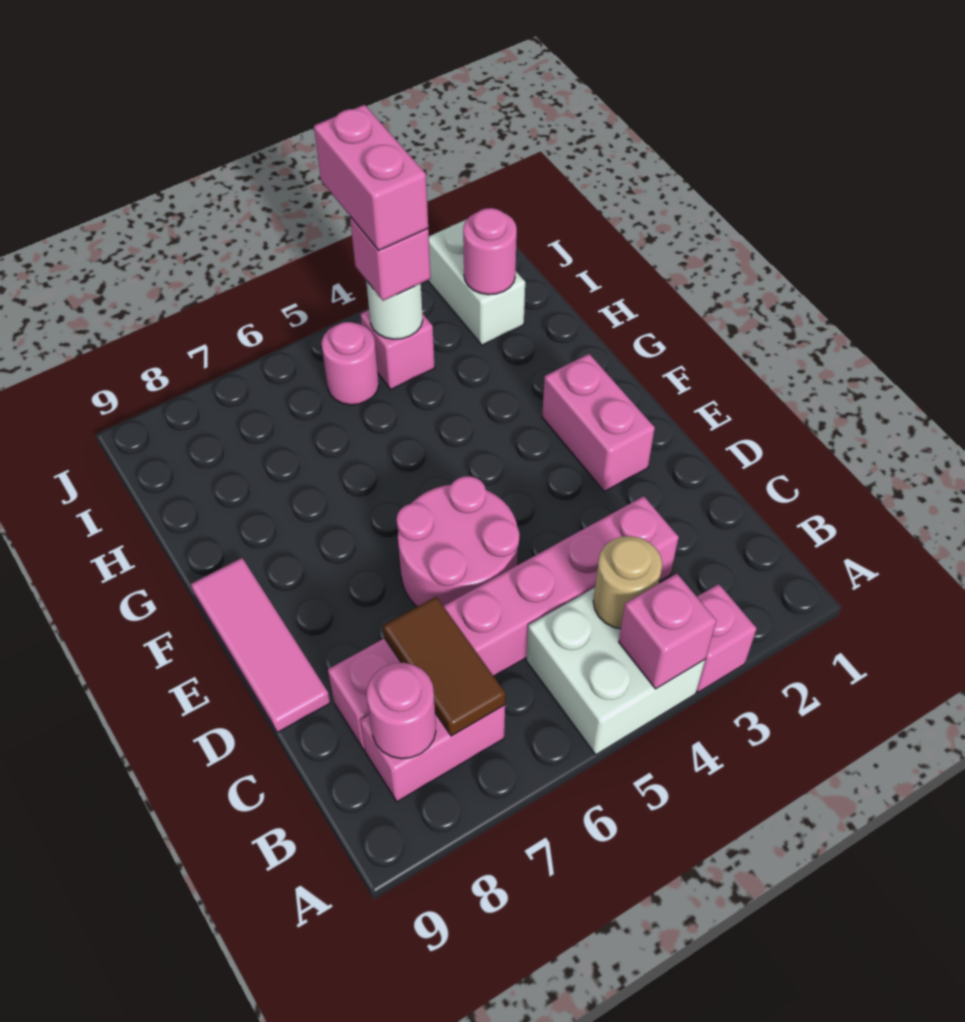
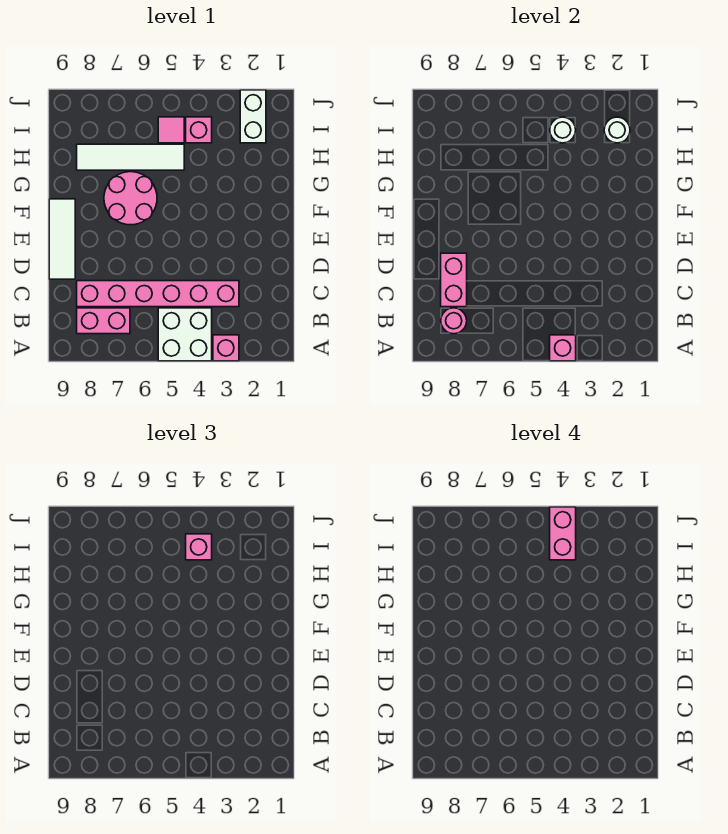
tan 1x1 round brick [593,536,662,629] -> none
brown 1x2 tile [383,597,506,736] -> none
pink 2x2 round brick [397,476,519,607] -> pink 2x2 round brick moved to [104,172,157,225]
pink 1x3 tile [191,558,330,732] -> white 1x3 tile [49,199,75,279]
pink 1x2 brick [542,354,655,491] -> pink 1x2 brick moved to [441,253,467,307]
none -> white 1x4 tile [77,144,184,170]
pink 1x1 round brick [463,208,517,295] -> white 1x1 round brick [604,117,630,143]
pink 1x1 round brick [322,322,379,405] -> pink 1x1 tile [158,117,184,143]

